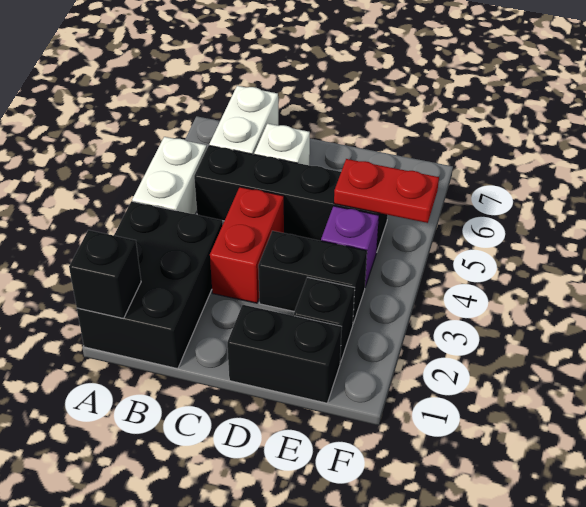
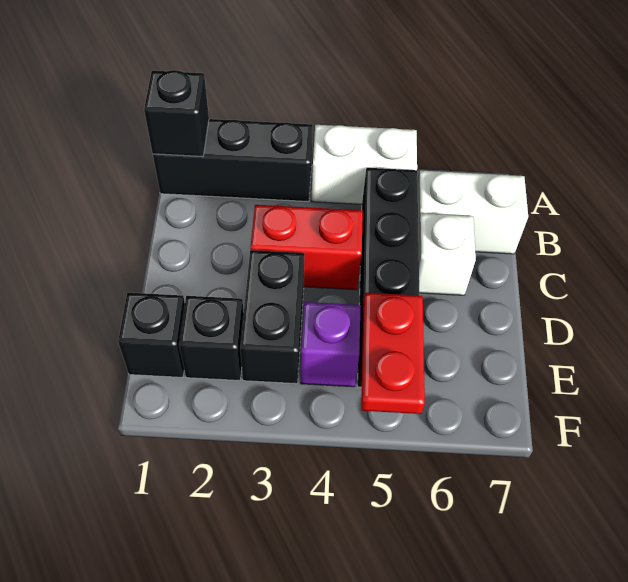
black 2x3 brick [77,201,223,369] -> black 1x3 brick [153,119,313,202]
black 1x2 brick [227,305,342,403] -> black 1x1 brick [118,293,185,377]

